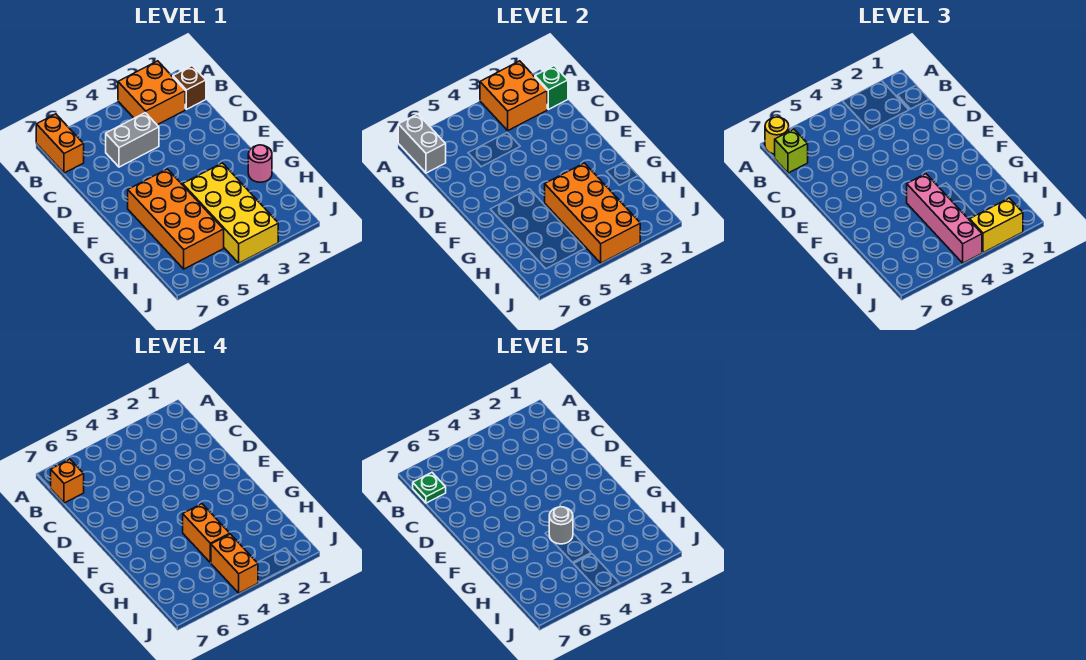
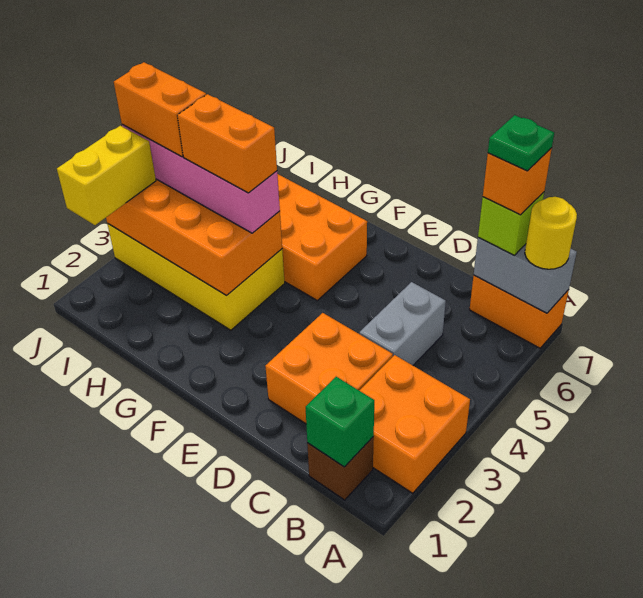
orange 2x2 brick [480,61,547,130] -> orange 2x2 brick moved to [265,313,393,424]
pink 1x1 round brick [248,145,272,182] -> none
grey 1x1 round brick [549,507,573,544] -> none

